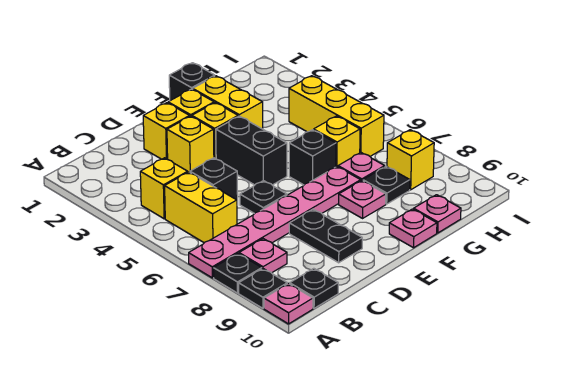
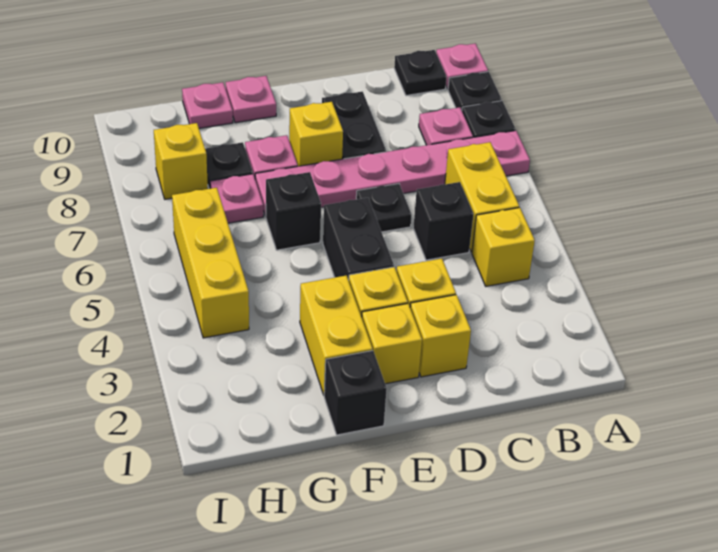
yellow 1x1 brick [314,116,360,167] -> yellow 1x1 brick moved to [289,102,343,166]

